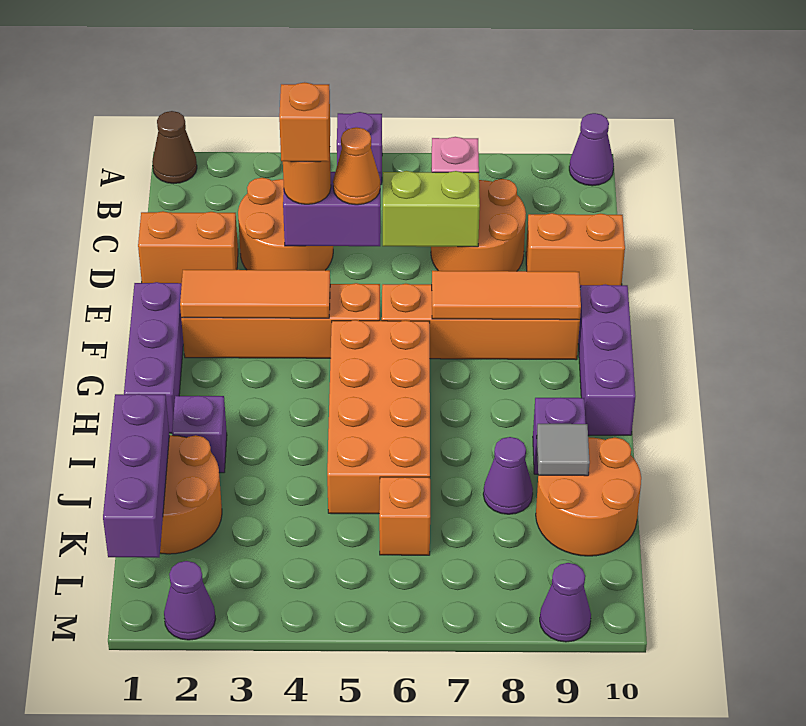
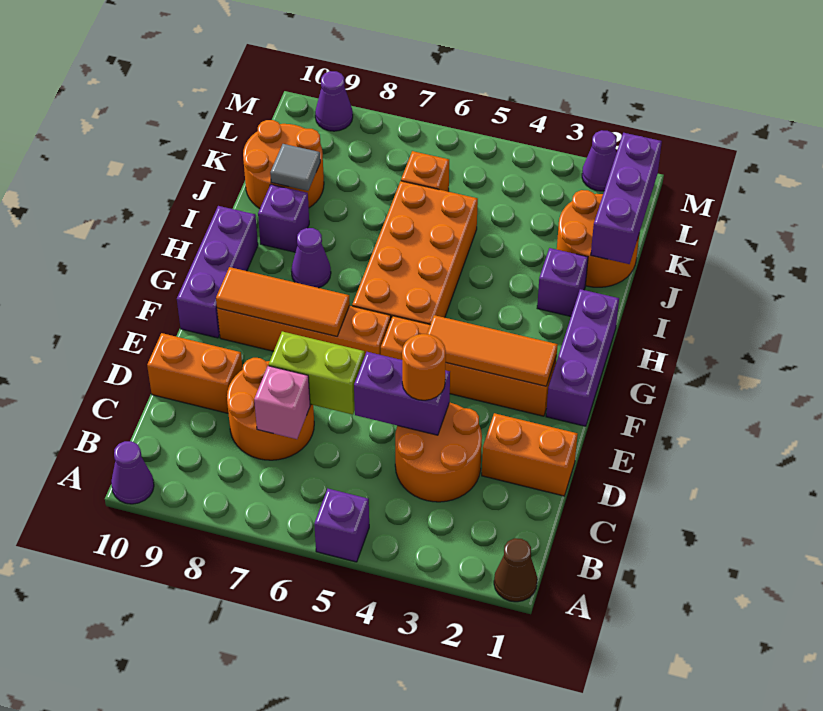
orange 1x1 brick [279,82,330,162] -> none
orange 1x1 cone [333,127,380,205] -> none
purple 1x1 cone [483,437,533,514] -> purple 1x1 cone moved to [291,228,331,288]

